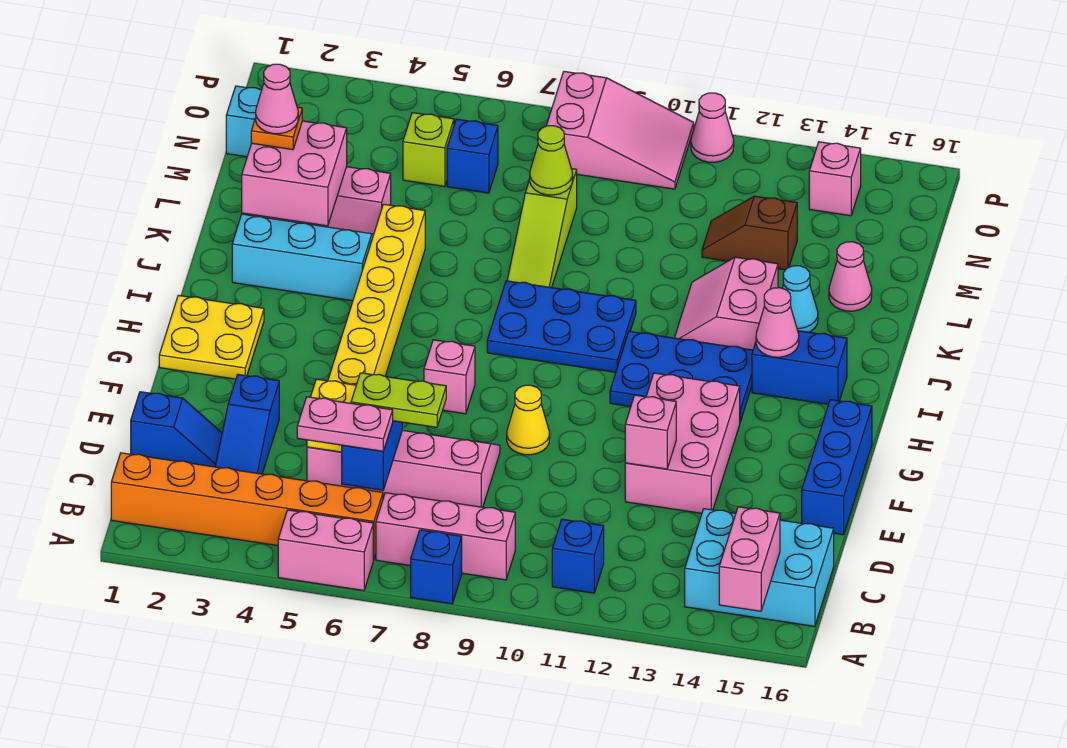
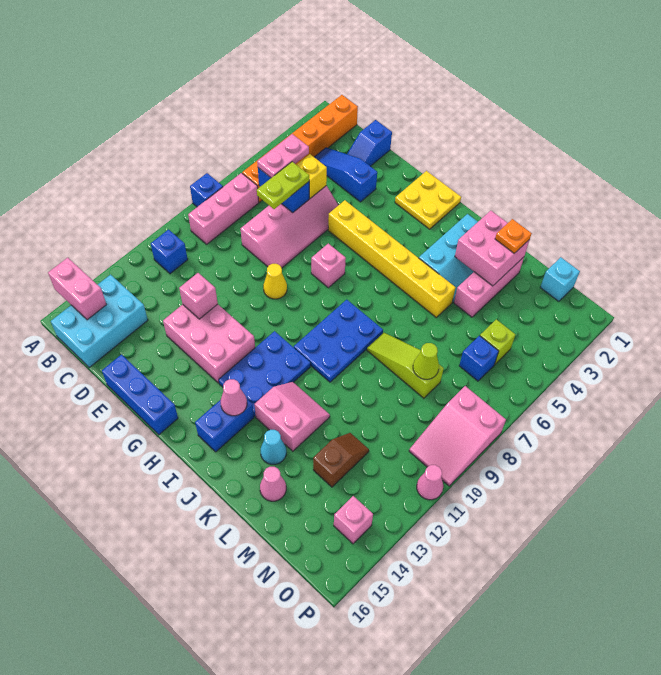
pink 1x2 brick [278,510,373,591] -> none
pink 1x1 cone [256,64,298,134] -> none

